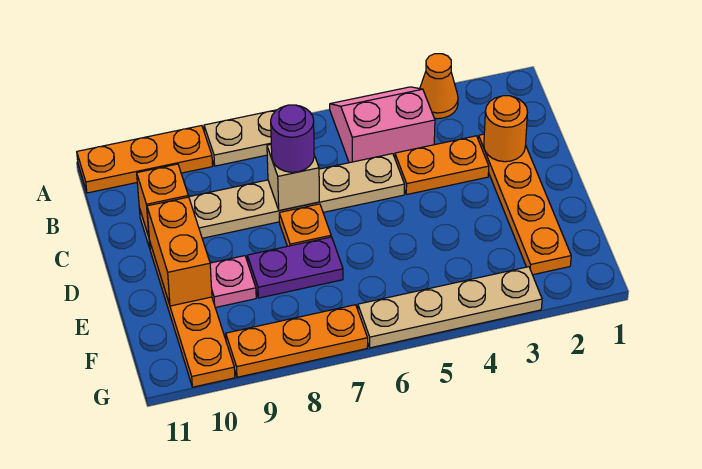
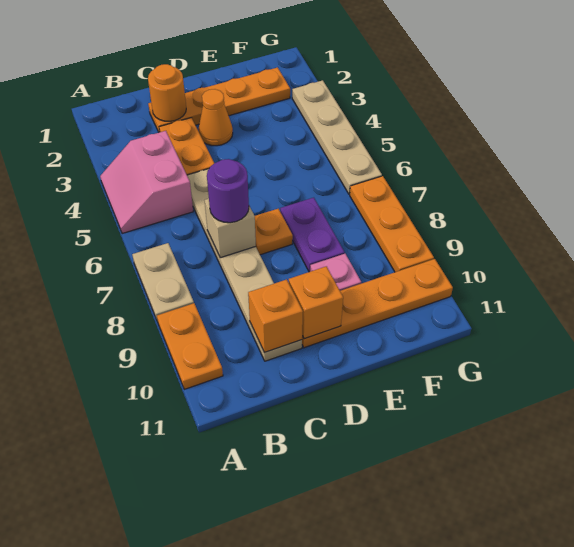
orange 1x1 cone [420,54,458,119] -> orange 1x1 cone moved to [198,89,233,146]
orange 1x3 plate [77,126,213,193] -> orange 1x2 plate [157,303,223,389]
orange 1x2 brick [147,197,212,306] -> orange 1x1 brick [289,266,343,339]

